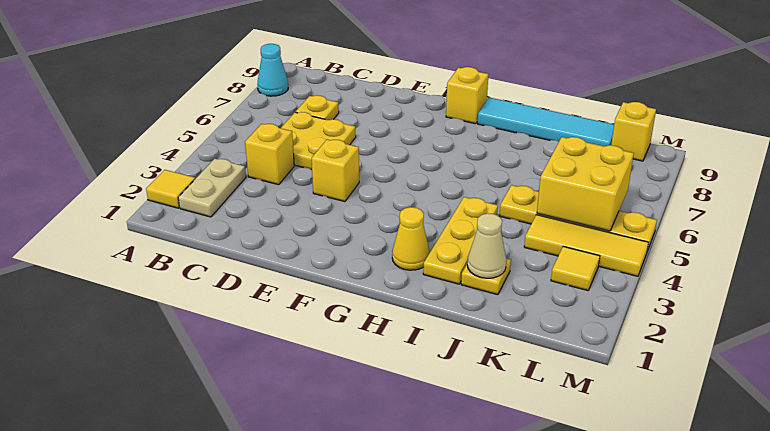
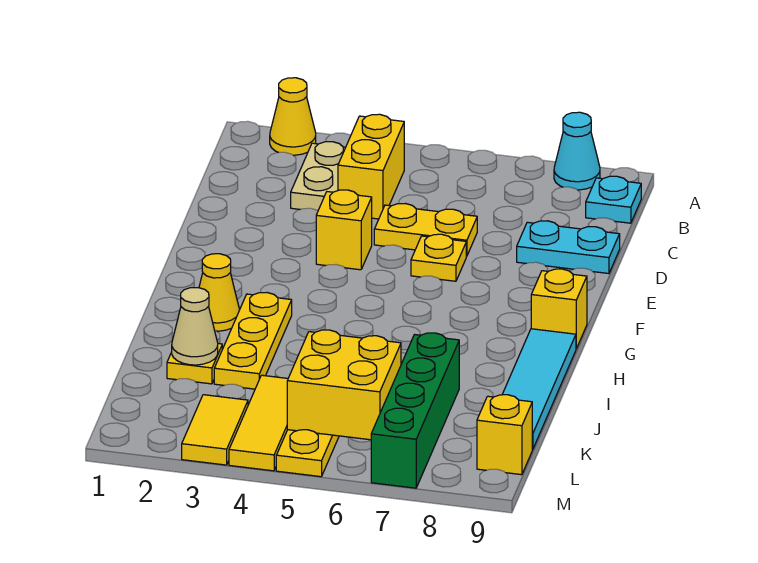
yellow 1x1 tile [146,170,195,208] -> yellow 1x1 cone [270,78,316,155]
tan 1x2 plate [178,159,246,217] -> tan 1x2 plate turned to [291,142,345,210]
none -> cyan 1x1 plate [586,176,641,223]
yellow 1x1 brick [245,124,294,185] -> yellow 1x2 brick [338,114,404,219]
yellow 2x2 plate [281,112,356,170] -> yellow 1x2 plate [374,204,477,256]
yellow 1x1 plate [296,95,339,120] -> yellow 1x1 plate moved to [411,234,466,281]
none -> cyan 1x2 plate [517,221,620,274]
yellow 1x3 plate [423,197,498,284] -> yellow 1x3 plate turned to [214,293,292,389]
none -> green 1x4 brick [371,333,459,488]
yellow 1x1 tile [551,246,600,291] -> yellow 1x2 tile [182,395,248,465]

